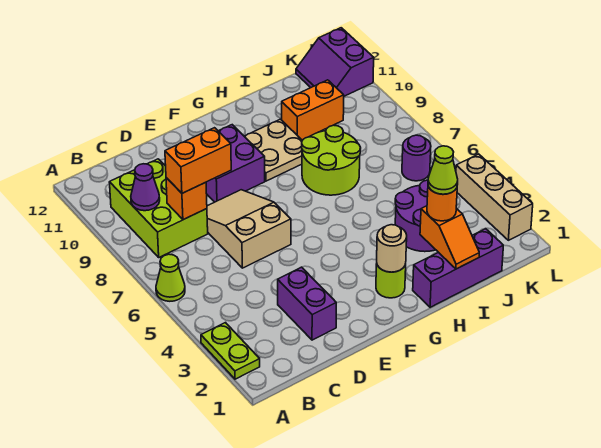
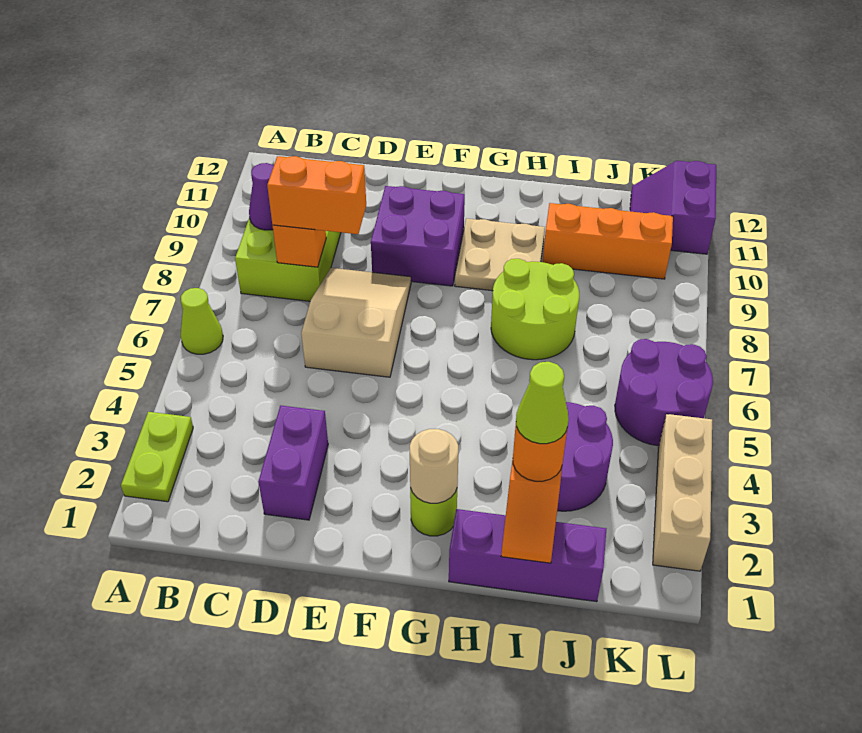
orange 1x2 brick [282,80,344,140] -> orange 1x3 brick [543,203,673,279]
purple 1x1 round brick [402,135,431,181] -> purple 2x2 round brick [615,339,713,446]

